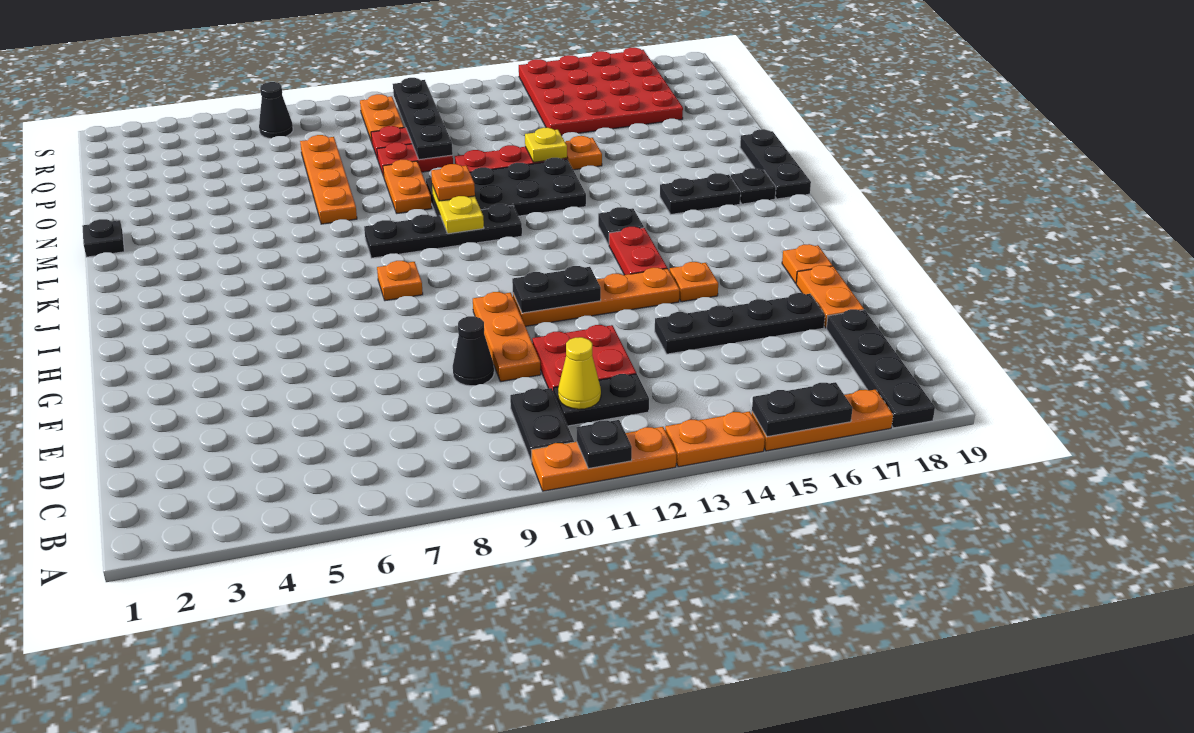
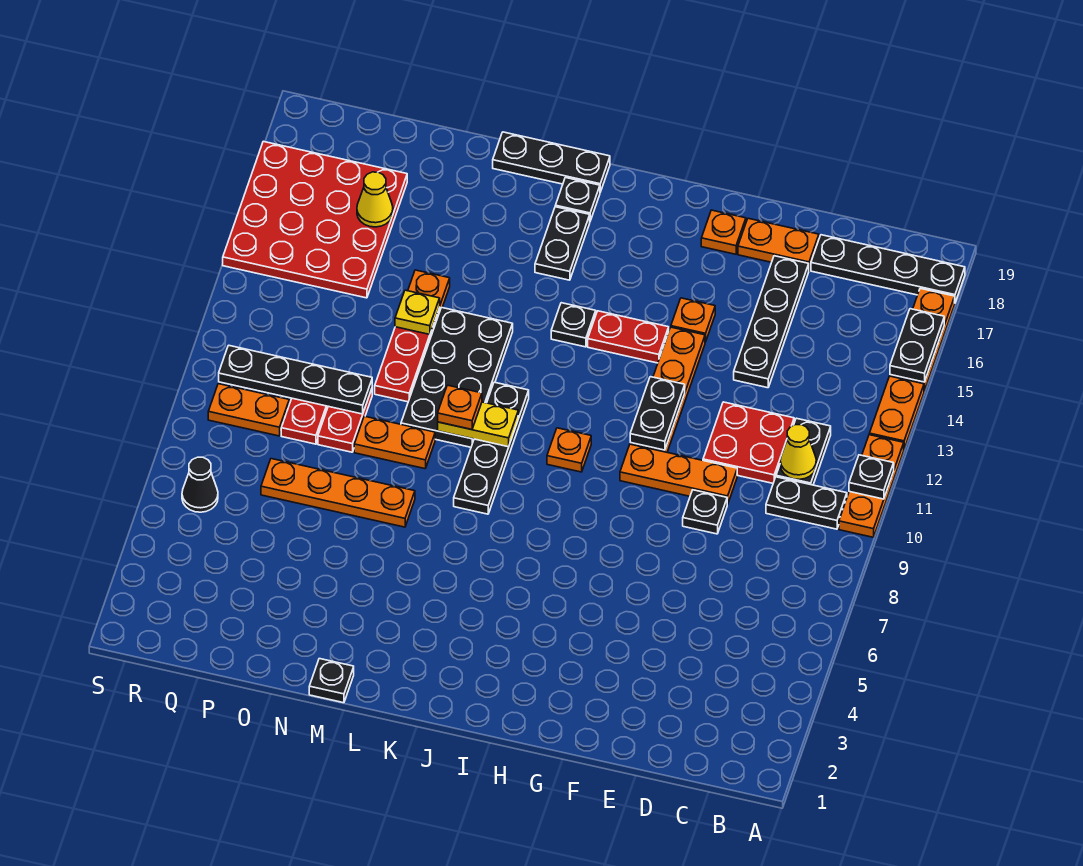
black 1x1 cone [453,316,494,386] -> black 1x1 plate [683,490,728,534]
orange 1x1 plate [377,261,423,301] -> orange 1x1 plate moved to [547,428,591,472]
none -> yellow 1x1 cone [357,172,393,227]

